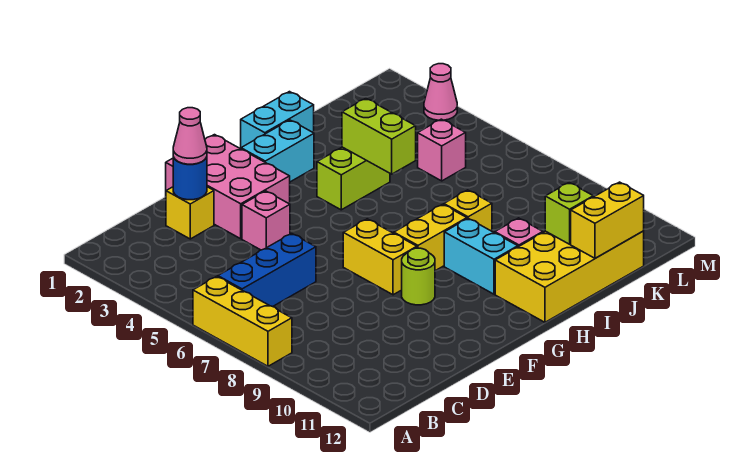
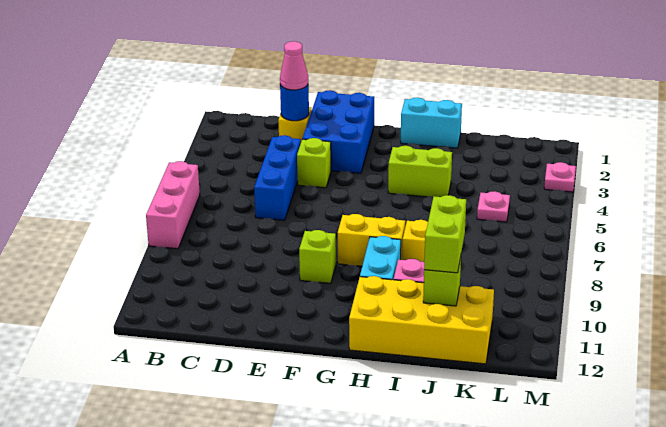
yellow 1x3 brick [193,276,292,366] -> pink 1x3 brick [146,161,200,249]
blue 1x3 brick [218,234,316,307] -> blue 1x3 brick turned to [254,135,301,220]
pink 2x3 brick [166,135,290,239] -> blue 2x3 brick [303,90,374,173]
pink 1x1 brick [242,191,290,250] -> lime 1x1 brick [297,138,331,188]
yellow 1x2 brick [343,219,417,295] -> none
lime 1x1 round brick [402,248,435,305] -> lime 1x1 brick [299,230,336,283]
cyan 1x2 brick [241,120,314,182] -> none
lime 1x2 brick [342,98,416,174] -> lime 1x2 brick moved to [424,195,466,273]
yellow 1x2 brick [571,182,644,258] -> none
pink 1x1 brick [418,119,466,181] -> pink 1x1 plate [477,191,510,222]
pink 1x1 cone [424,64,457,120] -> pink 1x1 plate [544,162,576,192]

